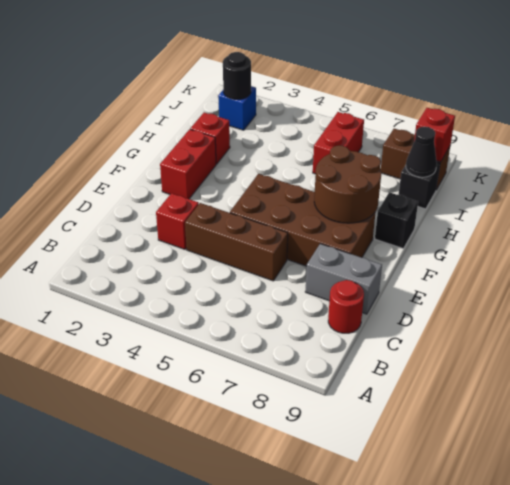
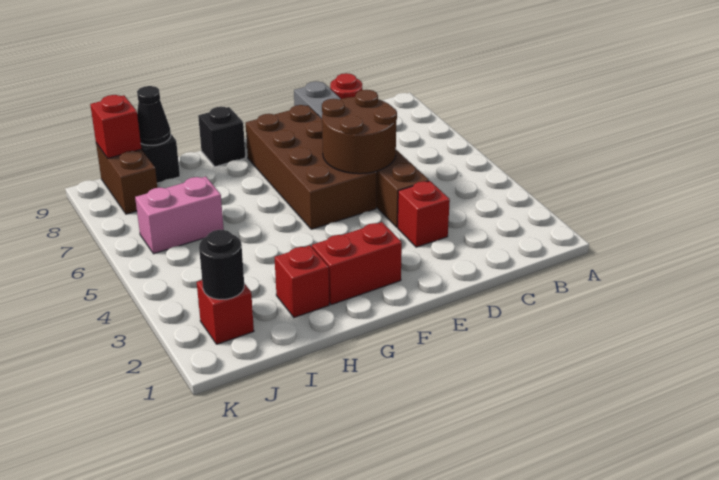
brown 2x2 round brick [314,145,381,223] -> brown 2x2 round brick moved to [322,90,397,174]
red 1x2 brick [313,112,364,174] -> pink 1x2 brick [135,177,224,254]
blue 1x1 brick [218,86,256,130] -> red 1x1 brick [197,280,254,344]

